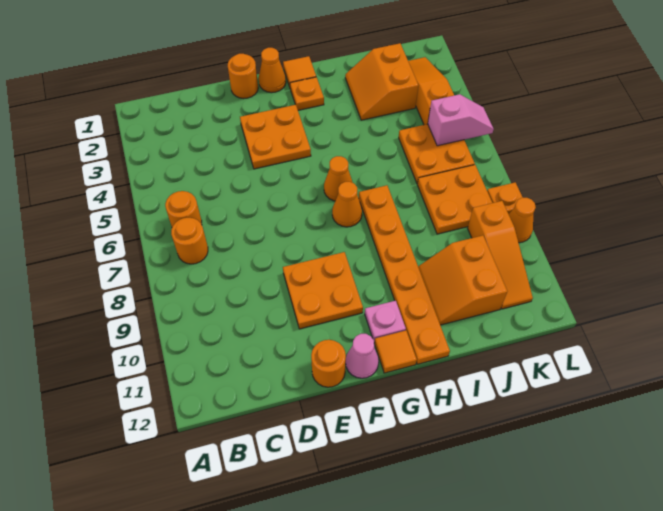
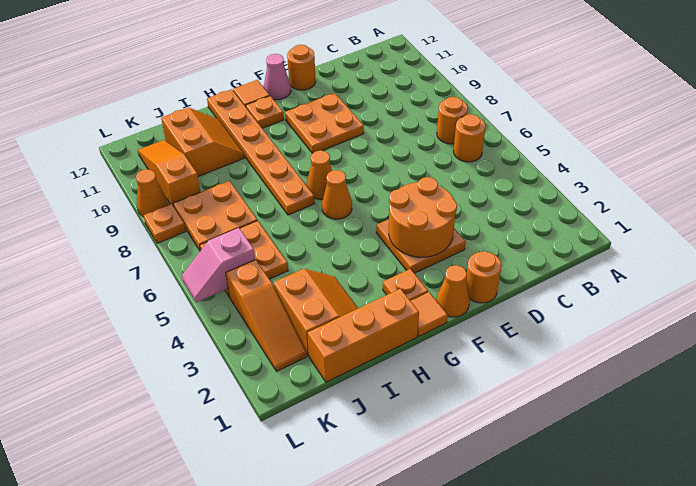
none -> orange 2x2 round brick [389,177,457,257]
pink 1x1 plate [365,301,406,342] -> orange 1x1 plate [246,96,284,128]
none -> orange 1x3 brick [308,289,419,382]

